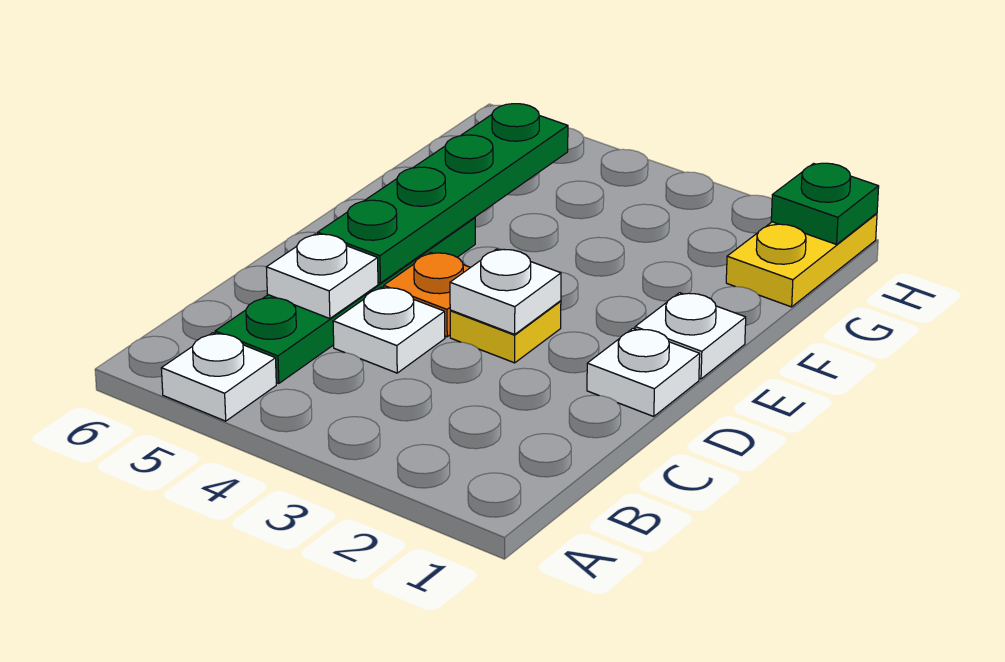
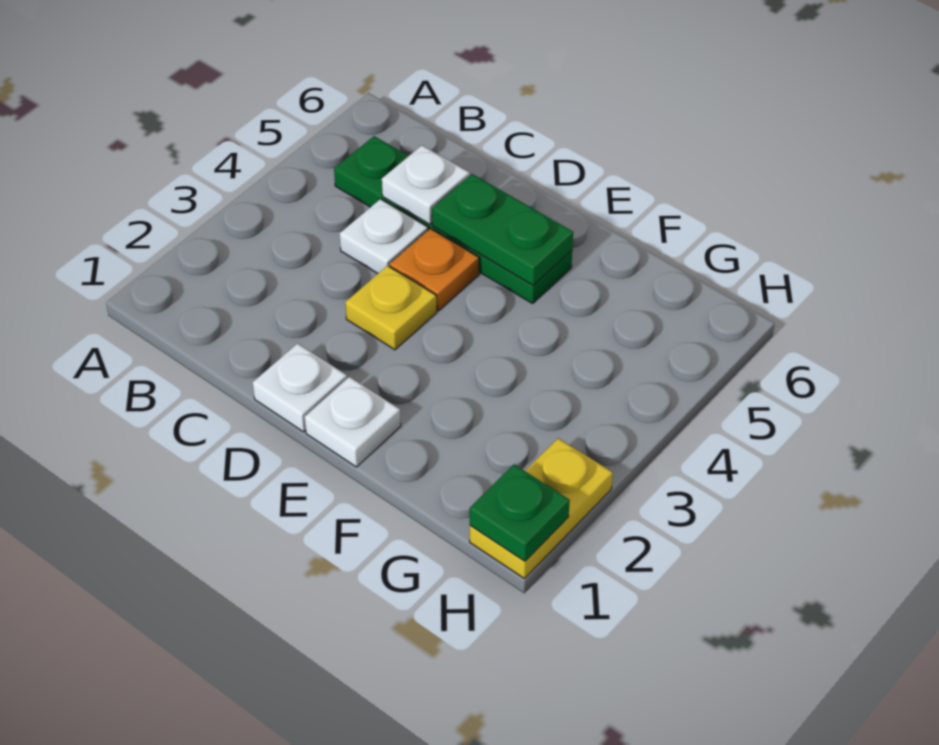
white 1x1 plate [161,333,276,421] -> none
white 1x1 plate [450,249,561,334] -> none
green 1x4 plate [318,104,568,283] -> green 1x2 plate [432,174,573,286]
yellow 1x2 plate [726,213,877,307] -> yellow 1x2 plate turned to [470,438,613,578]

